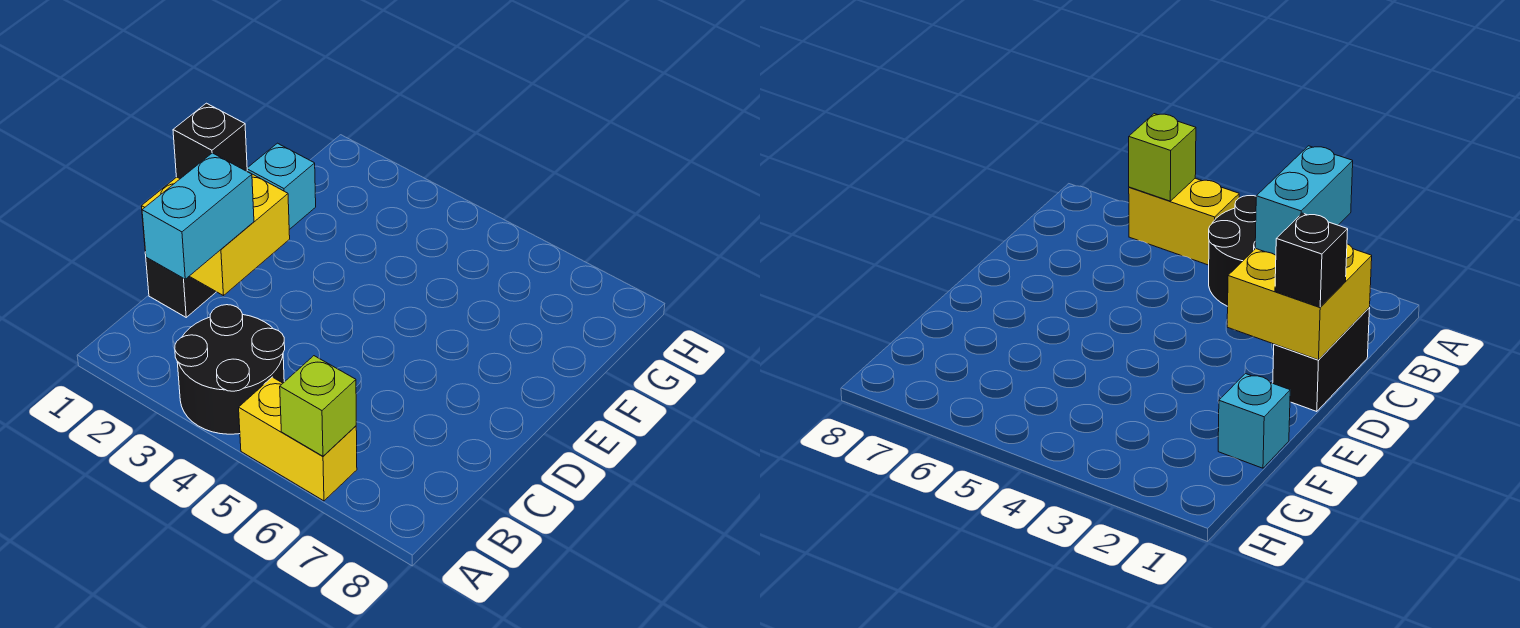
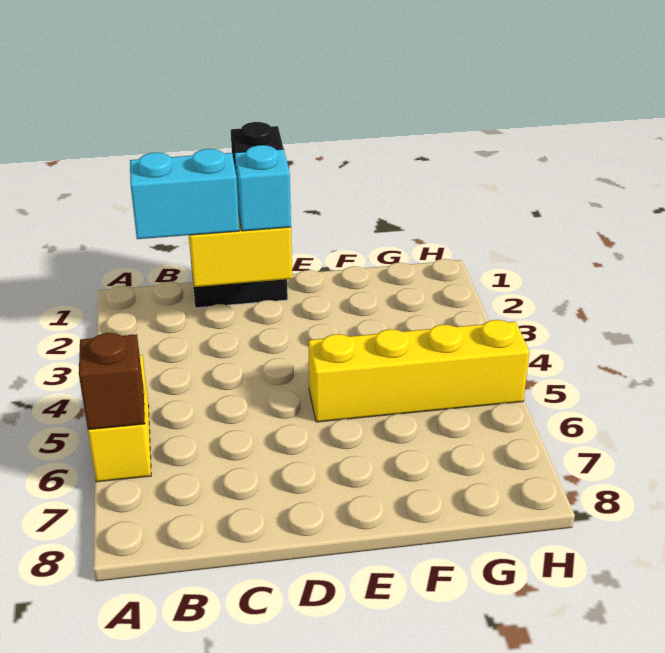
black 2x2 round brick [175,305,285,434] -> none
lime 1x1 brick [280,356,356,456] -> brown 1x1 brick [79,333,145,430]
none -> yellow 1x4 brick [308,320,529,422]
cyan 1x1 brick [247,143,316,230] -> cyan 1x1 brick moved to [235,145,291,231]

